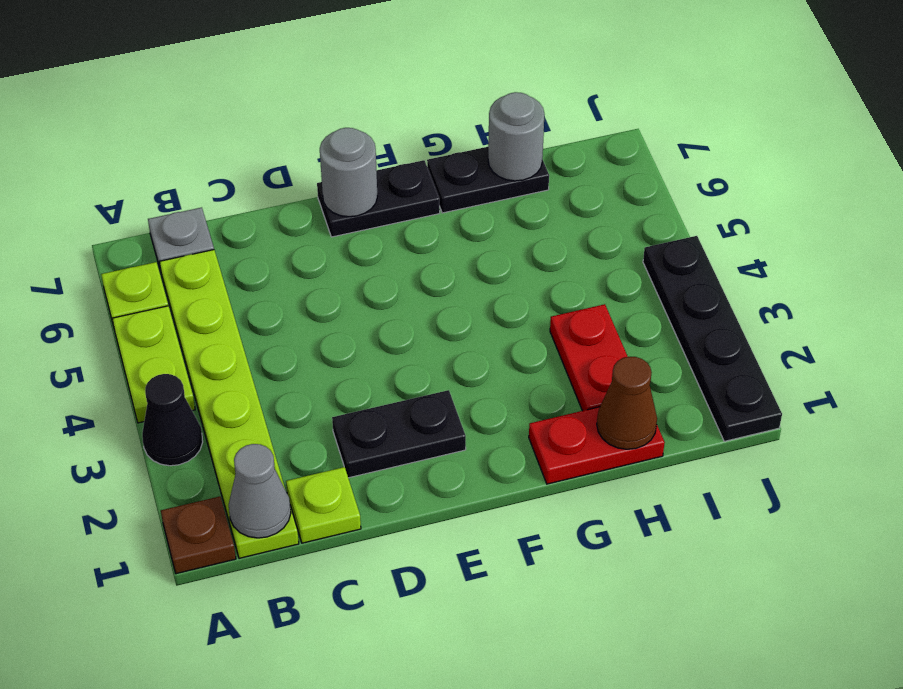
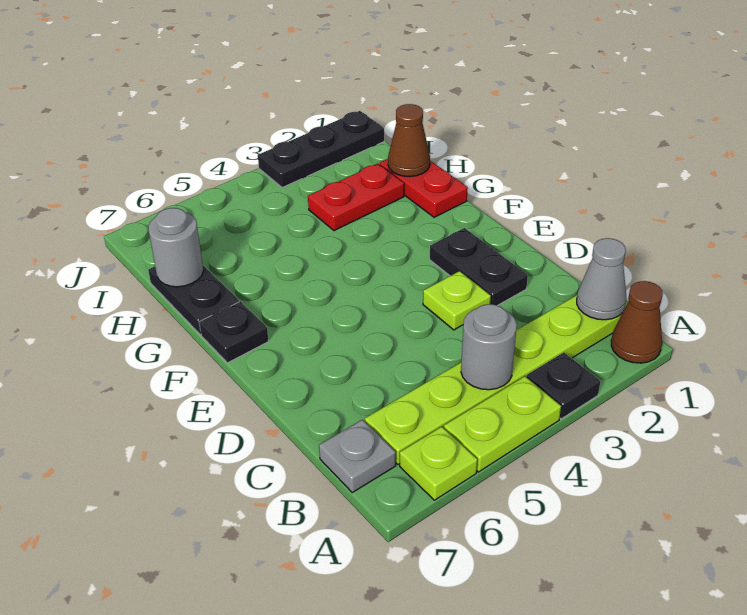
brown 1x1 plate [161,496,236,574] -> brown 1x1 cone [611,281,663,363]
black 1x1 cone [142,374,203,466] -> black 1x1 plate [527,353,600,419]
lime 1x1 plate [286,467,361,543] -> lime 1x1 plate moved to [423,271,491,330]
black 1x2 plate [317,160,440,237] -> black 1x1 plate [199,301,269,363]
grey 1x1 round brick [320,128,378,217] -> grey 1x1 round brick moved to [461,304,517,390]
black 1x4 plate [643,236,782,441] -> black 1x3 plate [258,111,384,188]

